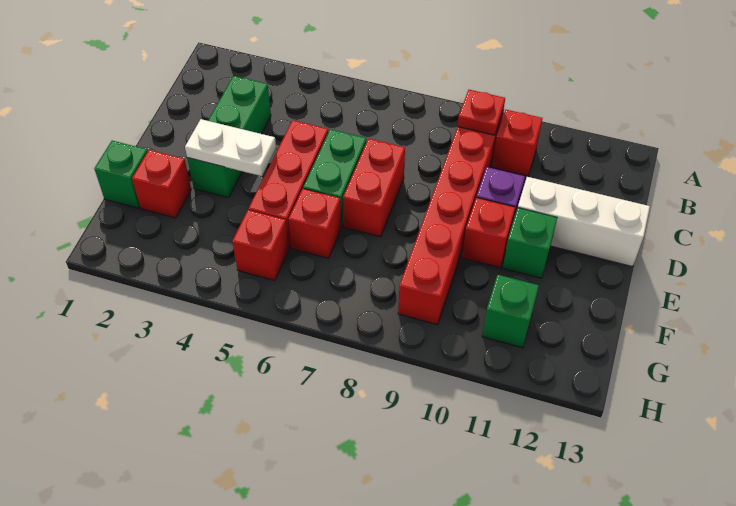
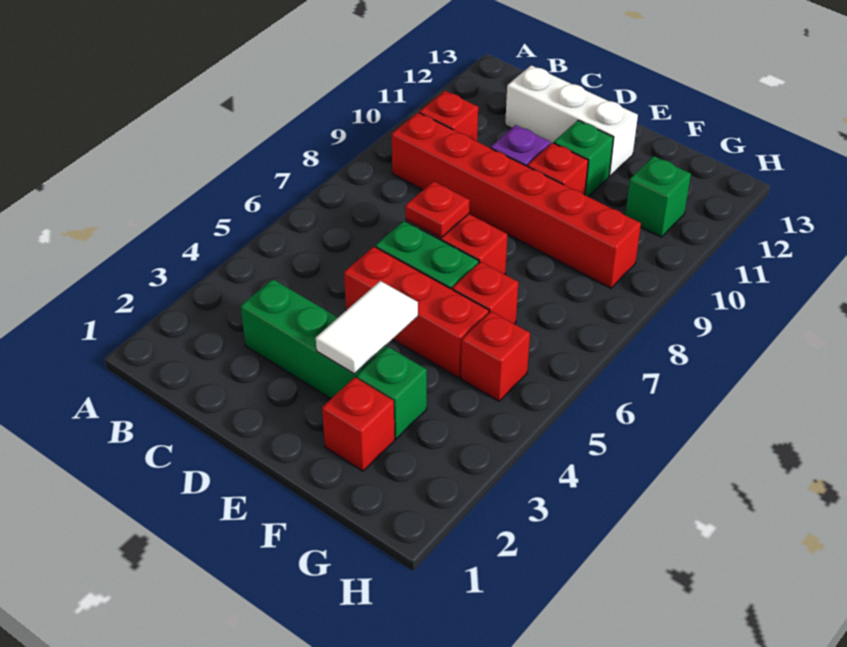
red 1x1 plate [458,90,505,135] -> red 1x1 plate moved to [405,181,470,238]
white 1x3 brick [518,177,650,267] -> white 1x3 brick turned to [505,65,638,176]
white 1x2 plate [185,119,276,176] -> white 1x2 tile [316,281,418,374]
green 1x1 brick [94,141,148,208] -> green 1x1 brick moved to [356,347,427,439]

